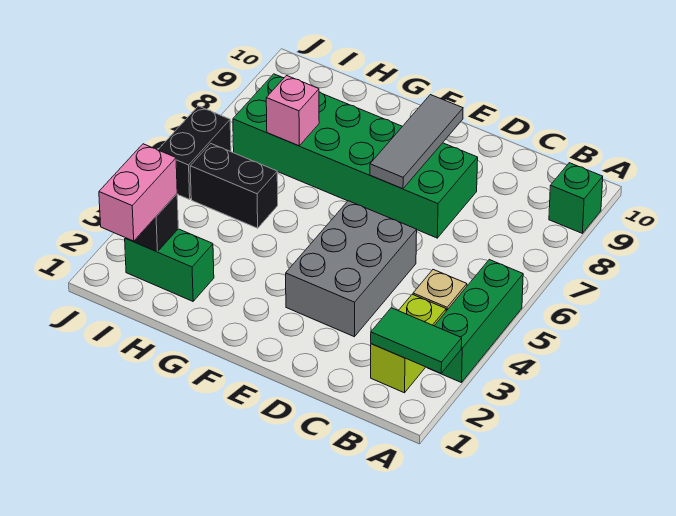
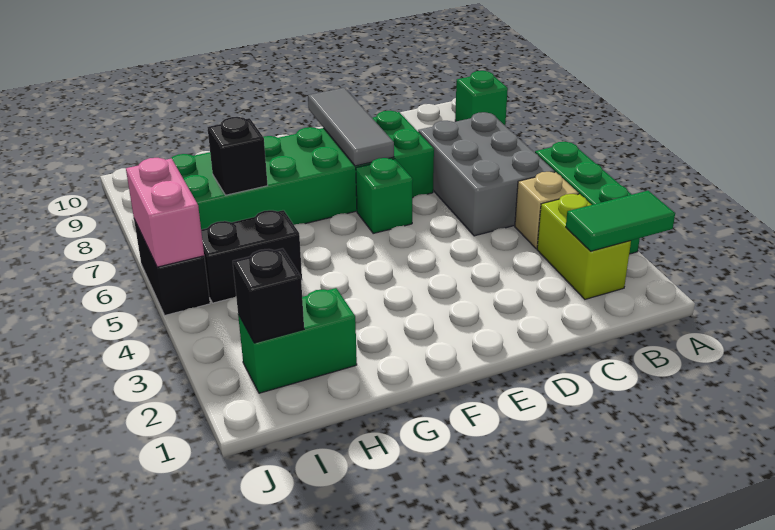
grey 2x3 brick [286,201,417,337] -> grey 2x3 brick moved to [418,112,555,236]
none -> green 1x1 brick [356,158,413,233]
pink 1x1 brick [266,76,319,146] -> black 1x1 brick [208,117,268,195]
pink 1x2 brick [99,144,177,241] -> pink 1x2 brick moved to [126,158,204,267]

